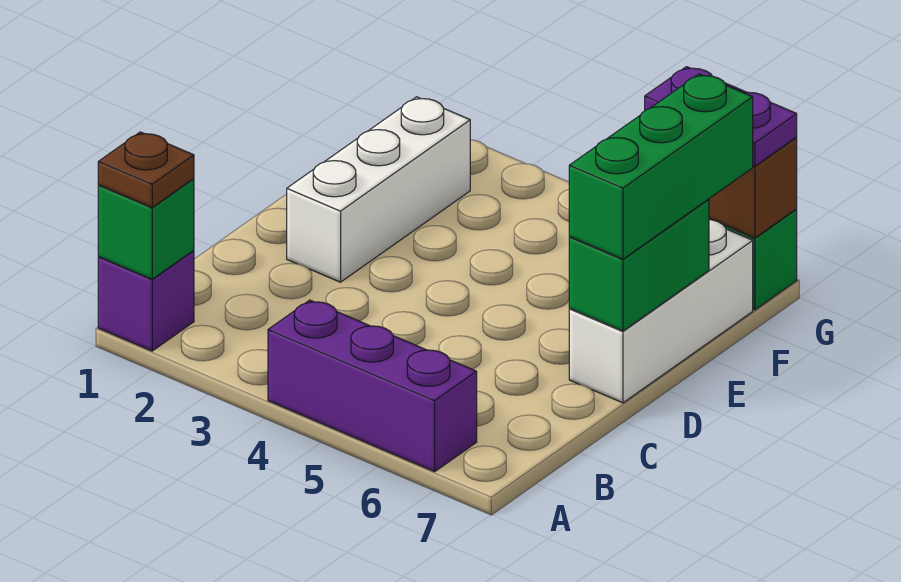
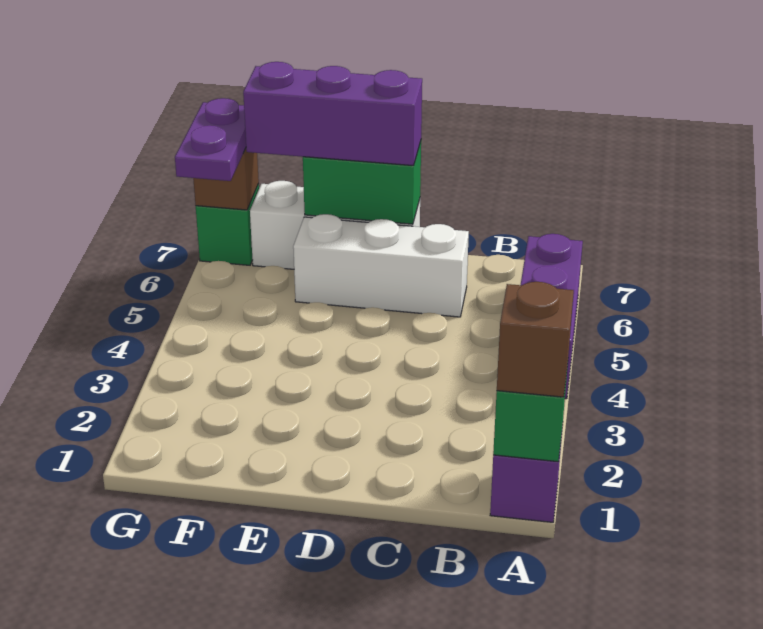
brown 1x1 plate [98,132,194,207] -> brown 1x1 brick [497,282,574,397]
white 1x3 brick [287,97,470,282] -> white 1x3 brick moved to [293,214,469,317]
green 1x3 brick [569,74,753,259] -> purple 1x3 brick [243,62,422,166]

